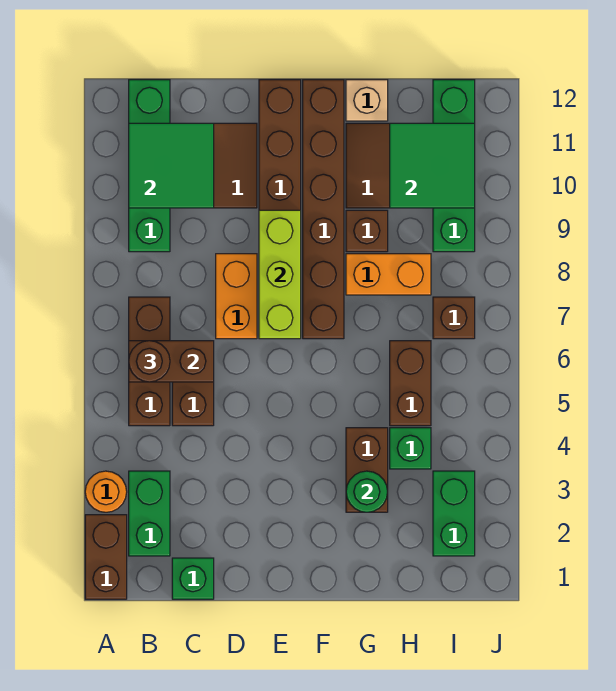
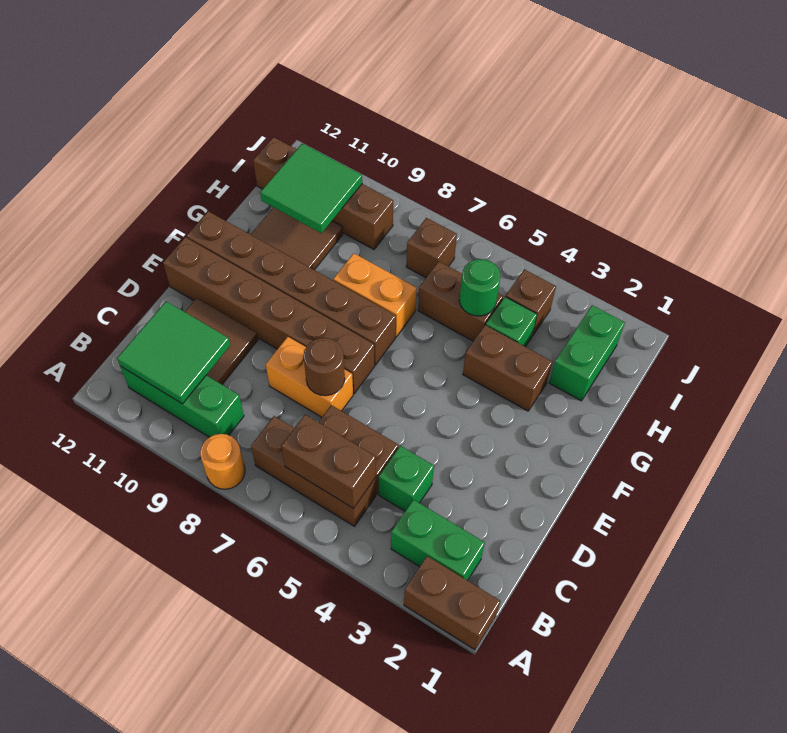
orange 1x1 round brick [85,471,127,512] -> orange 1x1 round brick moved to [200,434,245,489]
brown 1x2 brick [129,341,214,382] -> brown 1x2 brick turned to [281,415,376,508]
brown 1x1 round brick [129,341,170,382] -> brown 1x1 round brick moved to [303,338,345,396]
green 1x4 brick [129,80,170,252] -> green 1x3 brick [120,366,244,437]
green 1x1 brick [172,558,214,599] -> green 1x1 brick moved to [379,446,434,511]
lime 1x3 brick [259,210,301,339] -> none
green 1x1 round brick [346,471,388,512] -> green 1x1 round brick moved to [459,259,500,316]
orange 1x2 brick [346,254,431,295] -> orange 1x2 brick turned to [333,253,417,337]
brown 1x1 brick [346,210,388,252] -> brown 1x1 brick moved to [506,269,556,336]
tan 1x1 brick [346,80,388,121] -> none
green 1x2 brick [433,471,475,556] -> green 1x2 brick turned to [549,305,625,401]
green 1x4 brick [433,80,475,252] -> brown 1x4 brick [253,137,393,249]

